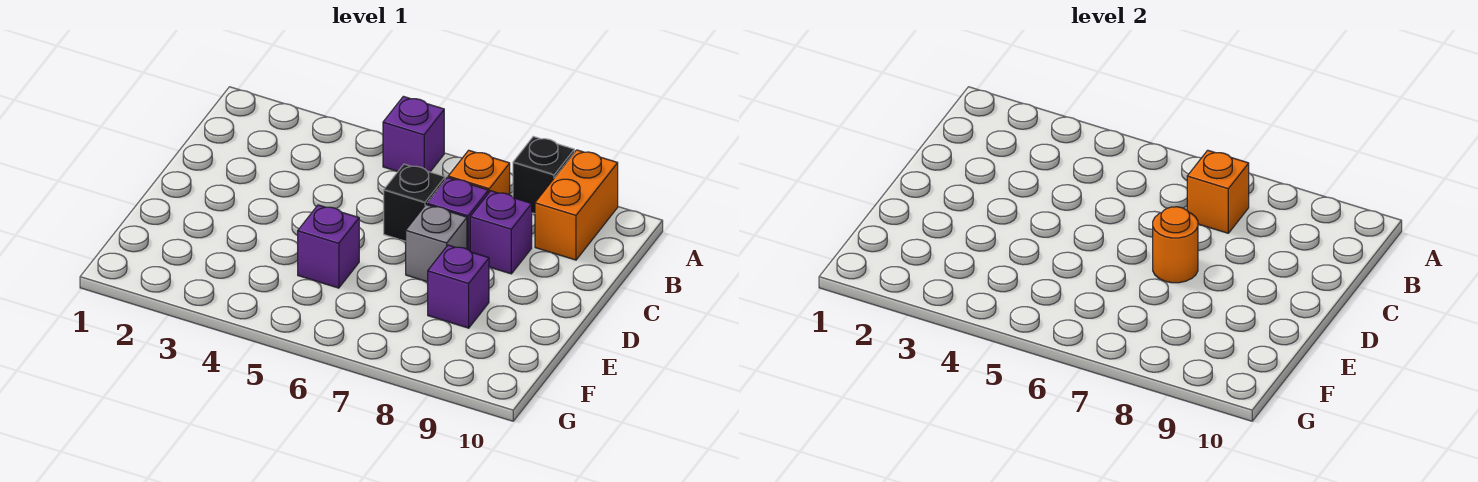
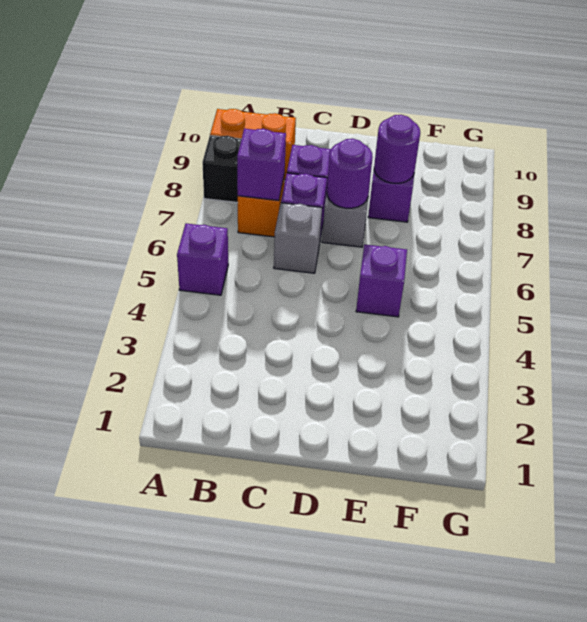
orange 1x1 brick [1187,150,1249,233] -> purple 1x1 brick [237,129,286,201]
black 1x1 brick [384,164,445,241] -> grey 1x1 brick [274,203,322,273]
orange 1x1 round brick [1153,207,1198,283] -> purple 1x1 round brick [327,139,373,208]
none -> purple 1x1 round brick [374,115,420,183]

